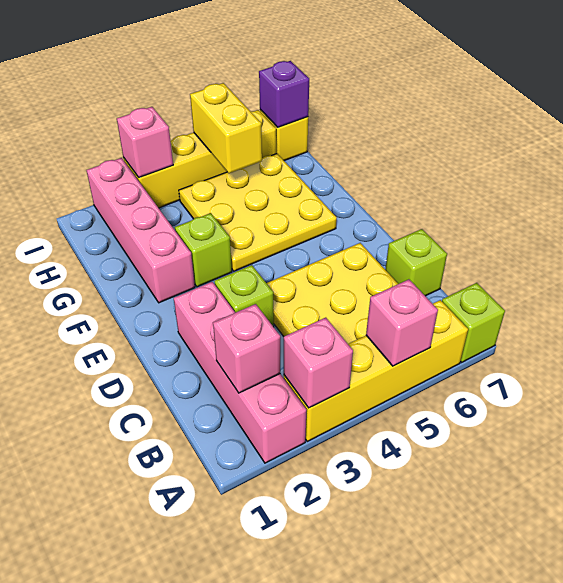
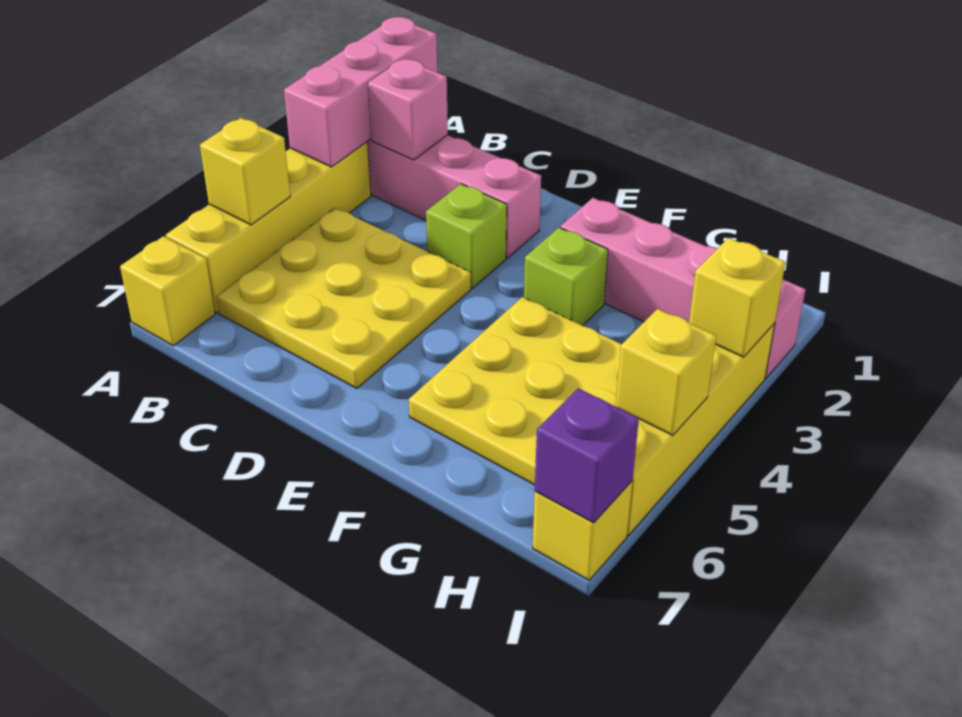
pink 1x1 brick [284,318,353,408] -> pink 1x3 brick [284,17,437,167]
pink 1x1 brick [366,279,438,366] -> yellow 1x1 brick [200,118,290,225]
lime 1x1 brick [442,283,505,362] -> yellow 1x1 brick [120,236,215,346]
lime 1x1 brick [385,229,447,296] -> none
yellow 1x2 brick [190,83,262,173] -> yellow 1x1 brick [616,309,716,435]
pink 1x1 brick [117,107,173,177] -> yellow 1x1 brick [689,238,785,357]

